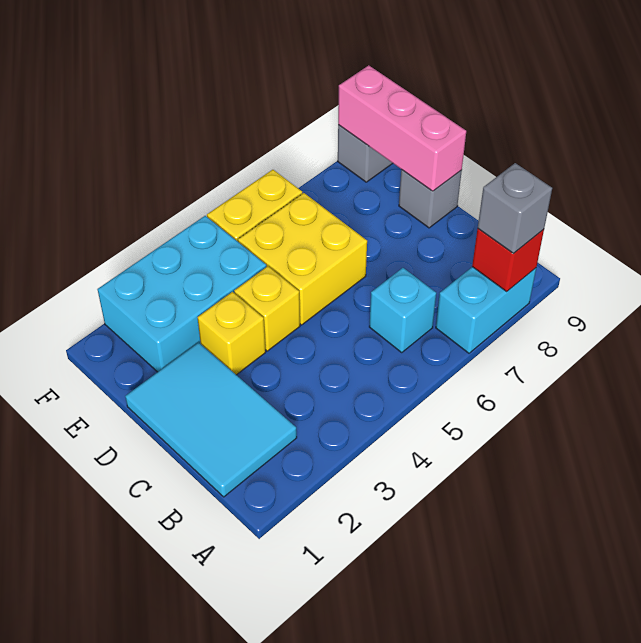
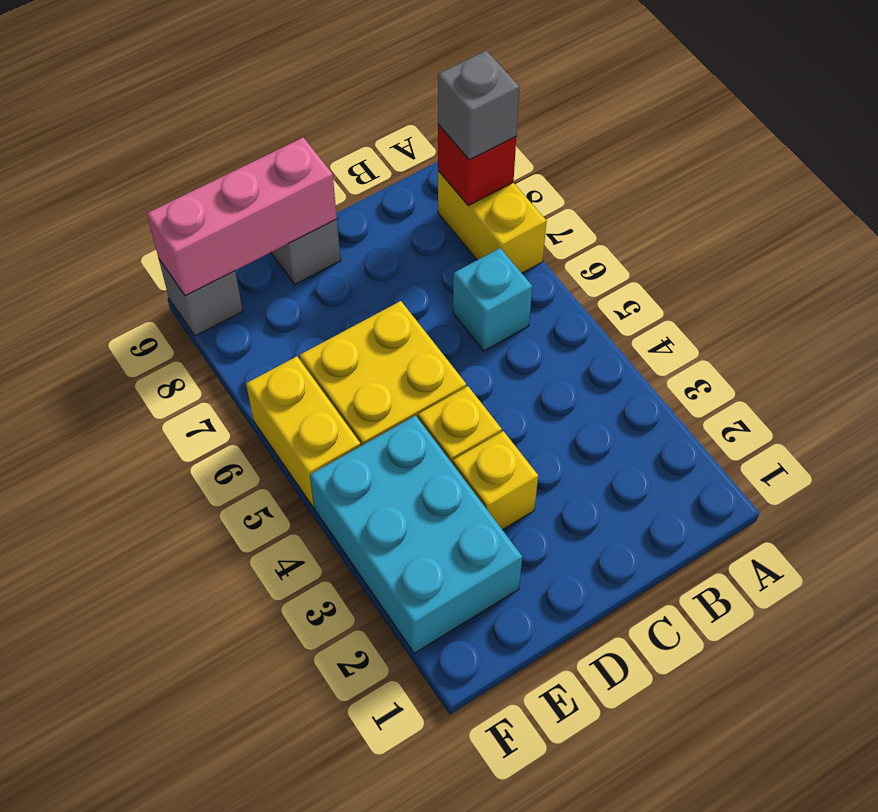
cyan 1x2 brick [436,267,536,353] -> yellow 1x2 brick [438,171,547,273]
cyan 2x3 tile [125,342,297,497] -> none

